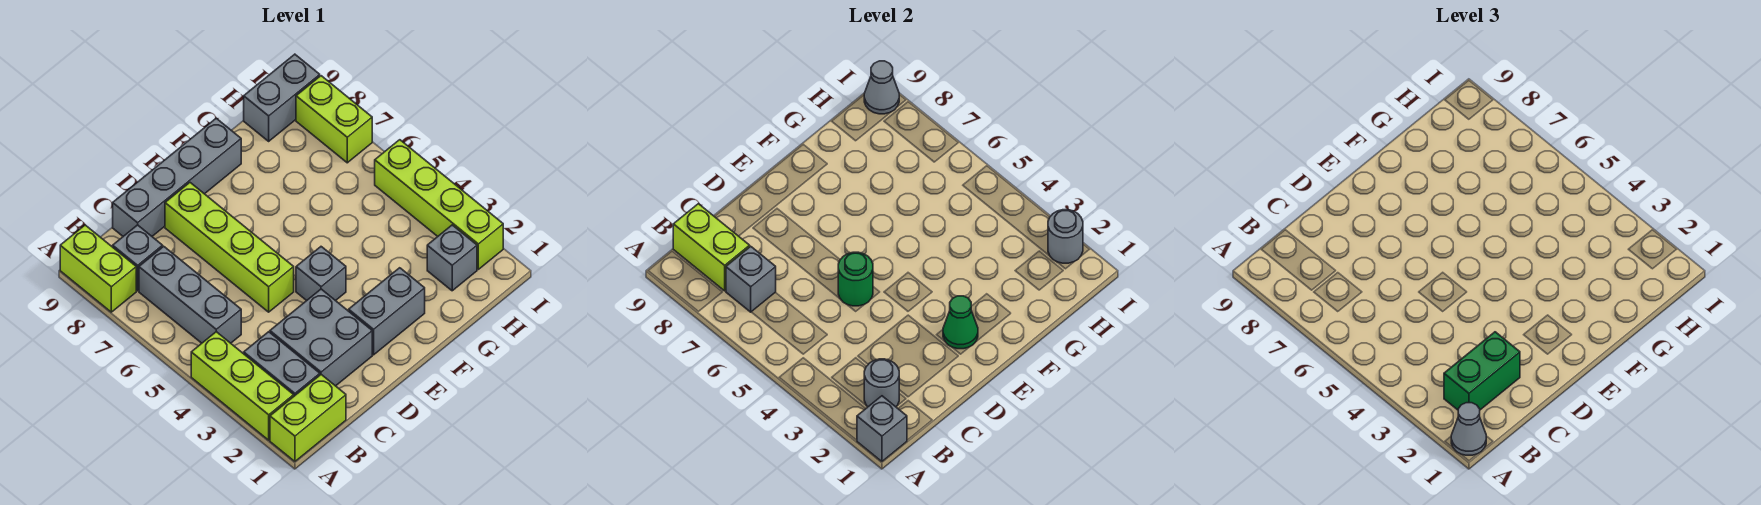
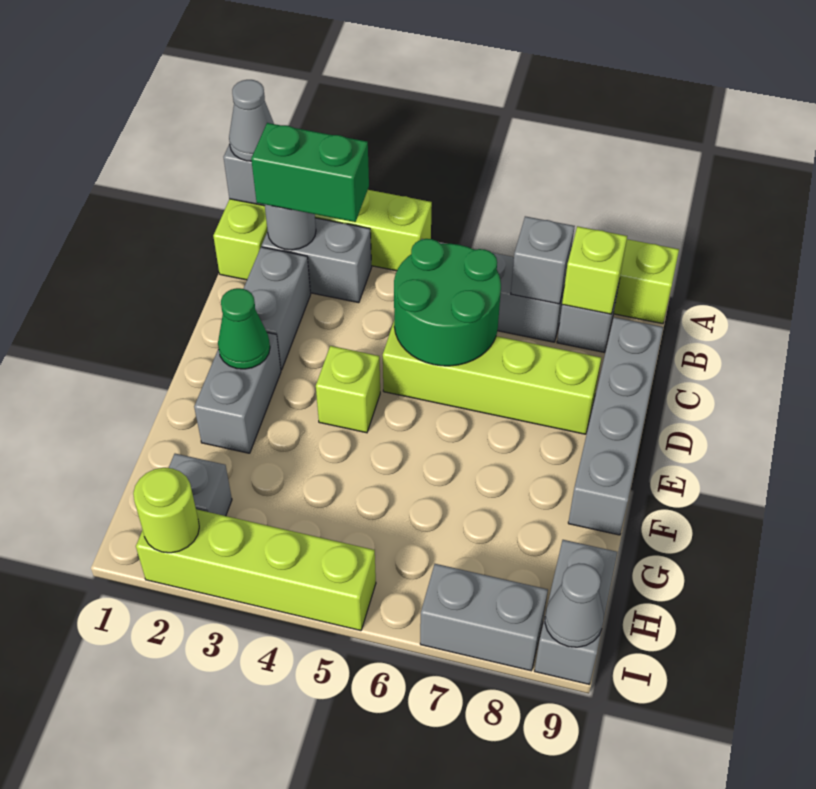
green 1x2 brick [1444,332,1520,410] -> green 1x2 brick turned to [251,123,369,222]
lime 1x2 brick [673,204,750,291] -> lime 1x1 brick [562,226,627,314]
grey 2x2 brick [270,289,372,386] -> grey 1x2 brick [243,247,311,370]
green 1x1 round brick [838,252,873,306] -> green 2x2 round brick [394,239,501,366]
grey 1x1 brick [296,247,346,301] -> lime 1x1 brick [316,346,380,433]
grey 1x1 round brick [1048,210,1083,263] -> lime 1x1 round brick [133,468,199,553]
lime 1x2 brick [296,76,372,163] -> grey 1x2 brick [420,564,548,671]

